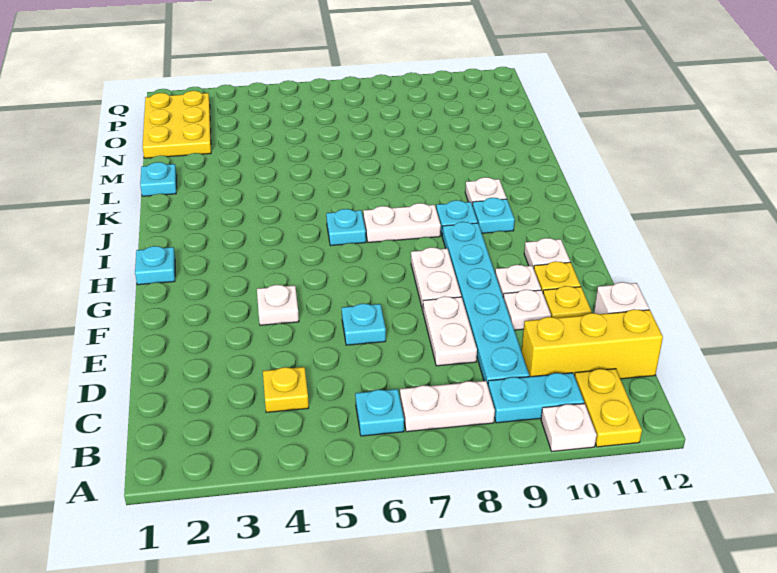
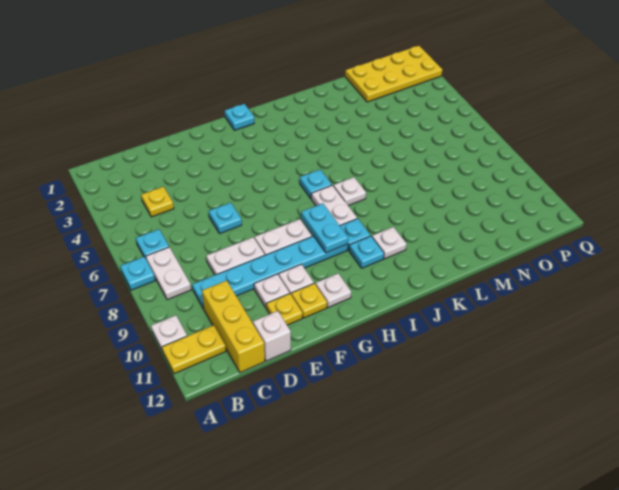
cyan 1x2 plate [488,373,584,423] -> cyan 1x2 plate moved to [301,203,348,253]
white 1x1 plate [257,285,299,325] -> white 1x1 plate moved to [333,177,366,206]
cyan 1x1 plate [140,162,177,196] -> cyan 1x1 plate moved to [120,257,155,290]
yellow 2x3 plate [142,91,211,158] -> yellow 2x4 plate [345,46,442,102]

